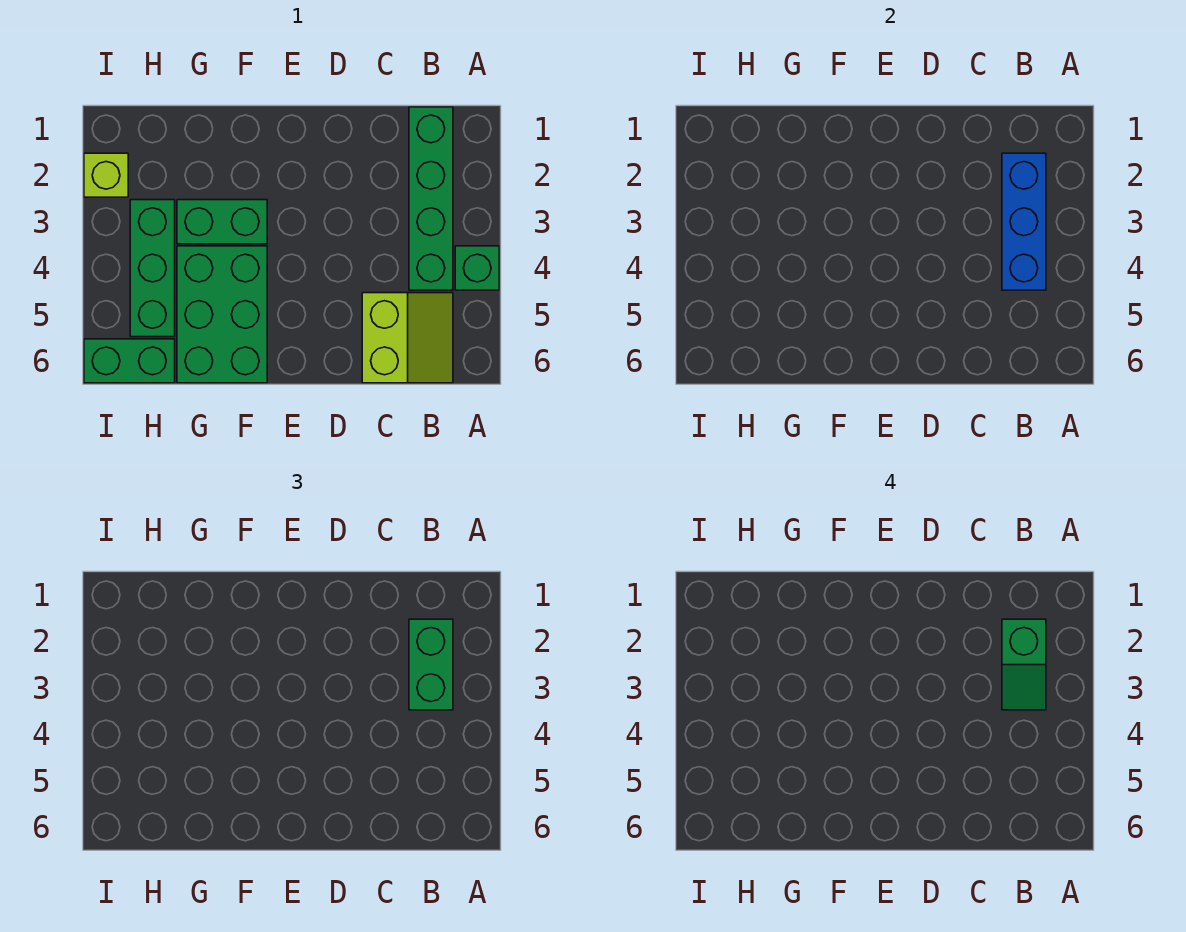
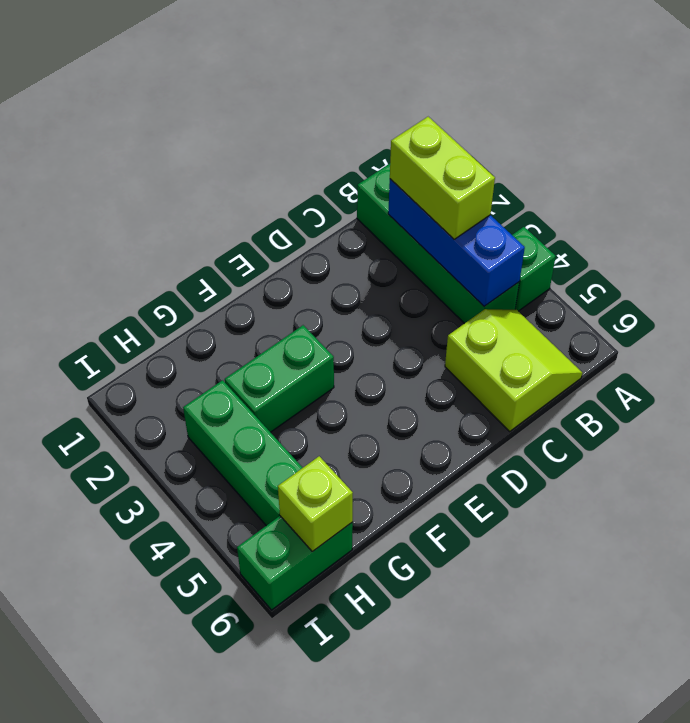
green 1x2 brick [409,619,453,710] -> lime 1x2 brick [390,117,495,239]
green 1x2 slope [1002,619,1046,710] -> none
green 2x3 brick [177,246,267,383] -> none
lime 1x1 brick [84,153,128,197] -> lime 1x1 brick moved to [278,456,353,552]

